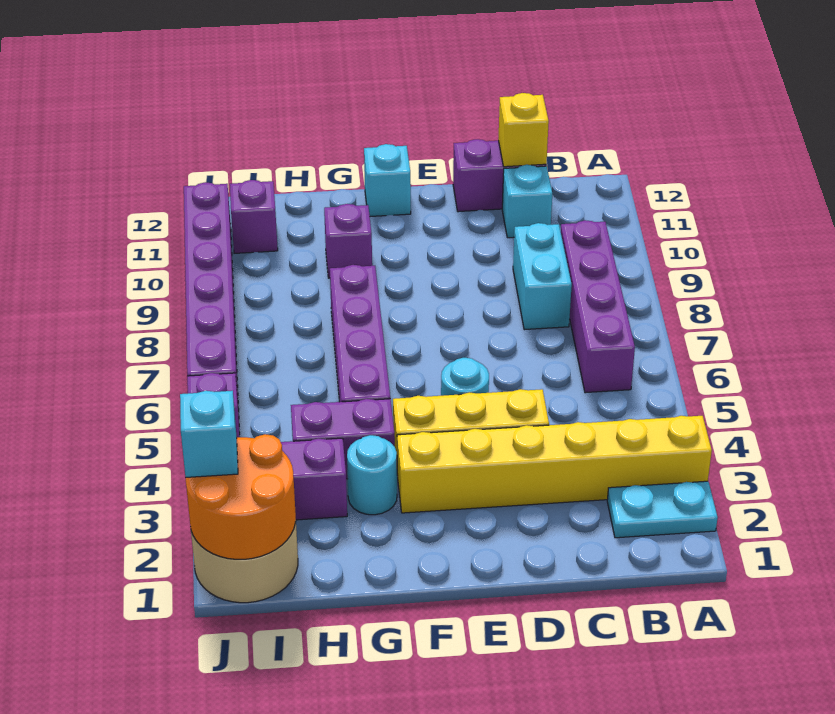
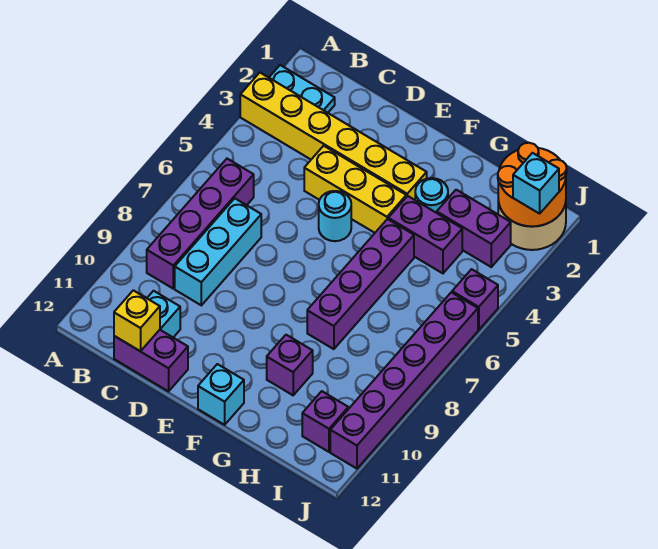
cyan 1x2 brick [513,223,572,330] -> cyan 1x3 brick [175,198,261,305]

